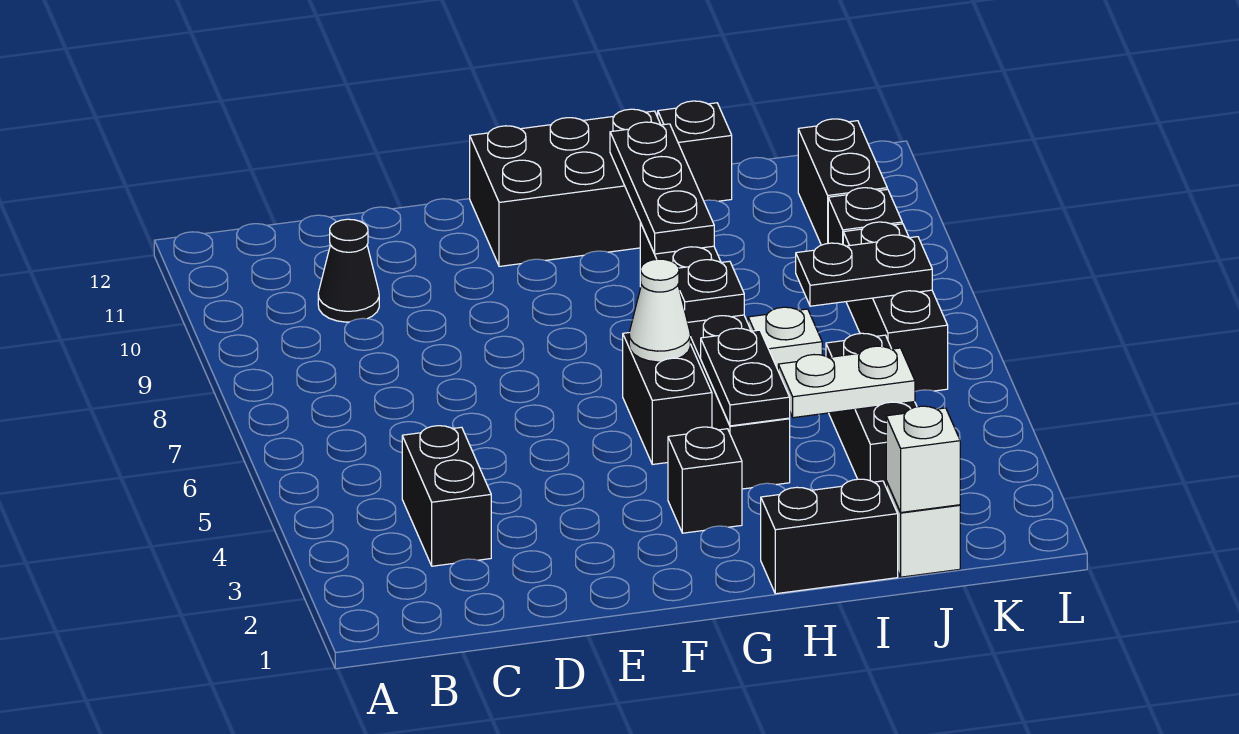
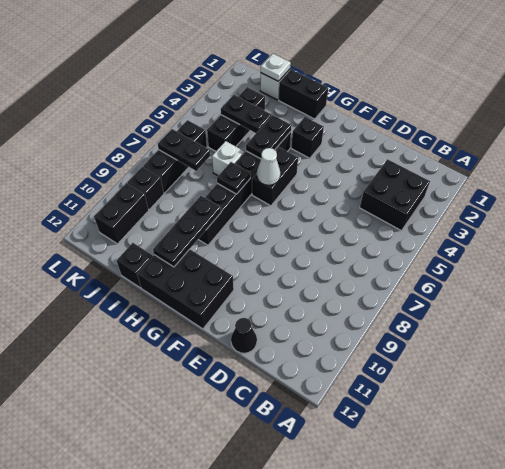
black 1x2 brick [402,426,491,566] -> black 2x2 brick [360,159,430,231]
black 1x1 cone [318,219,379,322] -> black 1x1 cone moved to [231,318,257,353]
white 1x2 plate [778,346,915,418] -> black 1x2 plate [221,95,272,133]
white 1x1 brick [886,406,960,512] -> white 1x1 plate [261,54,291,81]

